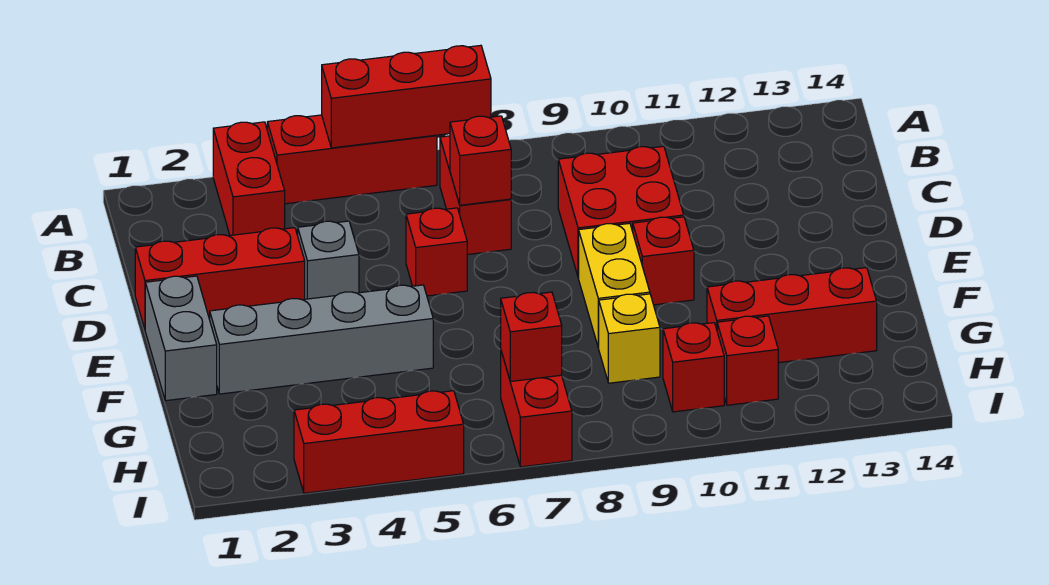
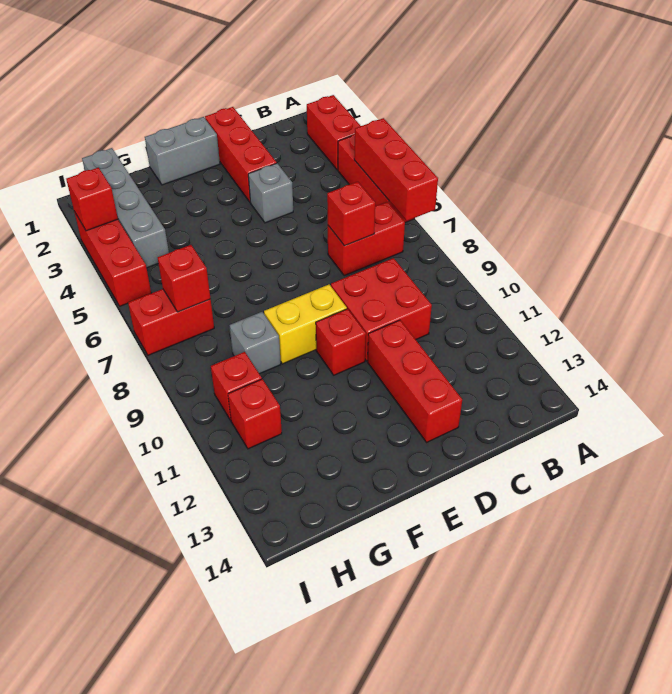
red 1x2 brick [213,122,285,235] -> red 1x2 brick turned to [307,95,360,170]
red 1x1 brick [406,208,467,296] -> red 1x1 brick moved to [66,168,118,231]
grey 1x4 brick [210,285,433,394] -> grey 1x4 brick moved to [82,148,169,268]
yellow 1x1 brick [599,294,660,383] -> grey 1x1 brick [230,312,281,374]
red 1x3 brick [707,268,877,363] -> red 1x3 brick moved to [368,320,462,442]

